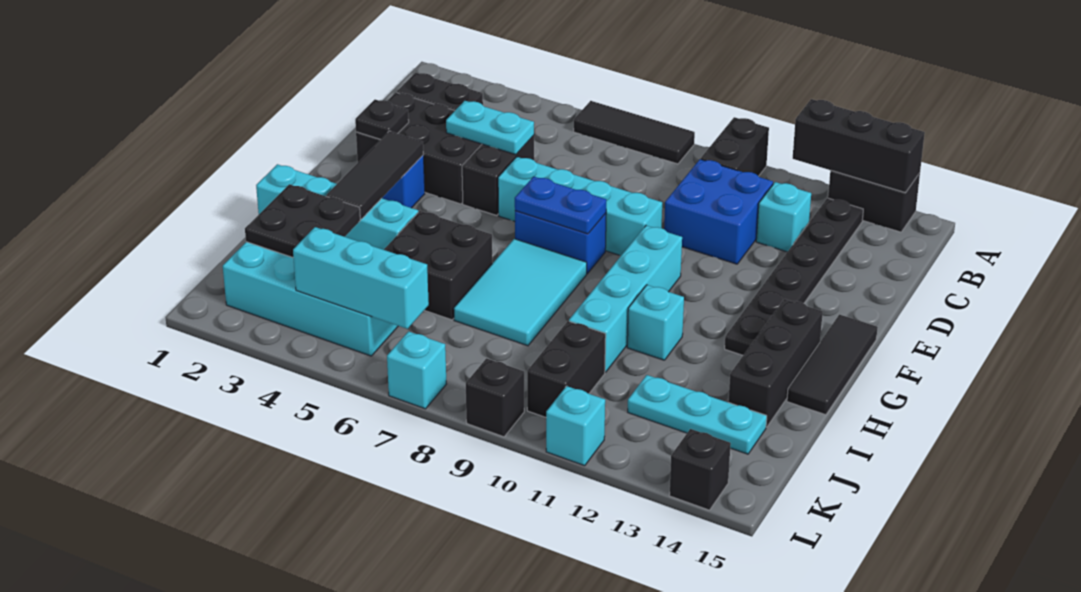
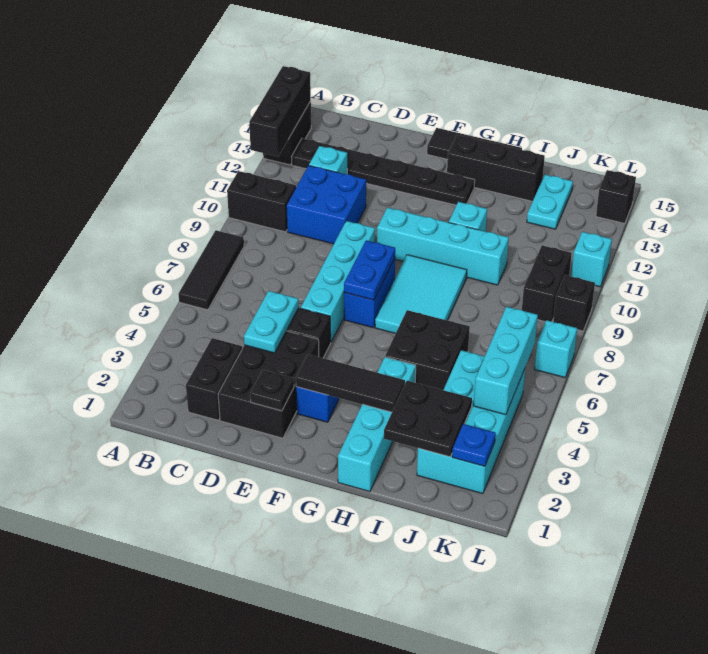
cyan 2x3 tile [454,239,587,346] -> cyan 2x3 tile turned to [375,255,467,333]
black 1x2 brick [527,321,606,417] -> black 1x2 brick turned to [522,245,572,322]
cyan 1x3 plate [628,375,767,454] -> cyan 1x2 plate [527,175,573,229]
none -> blue 1x1 plate [452,424,496,466]

